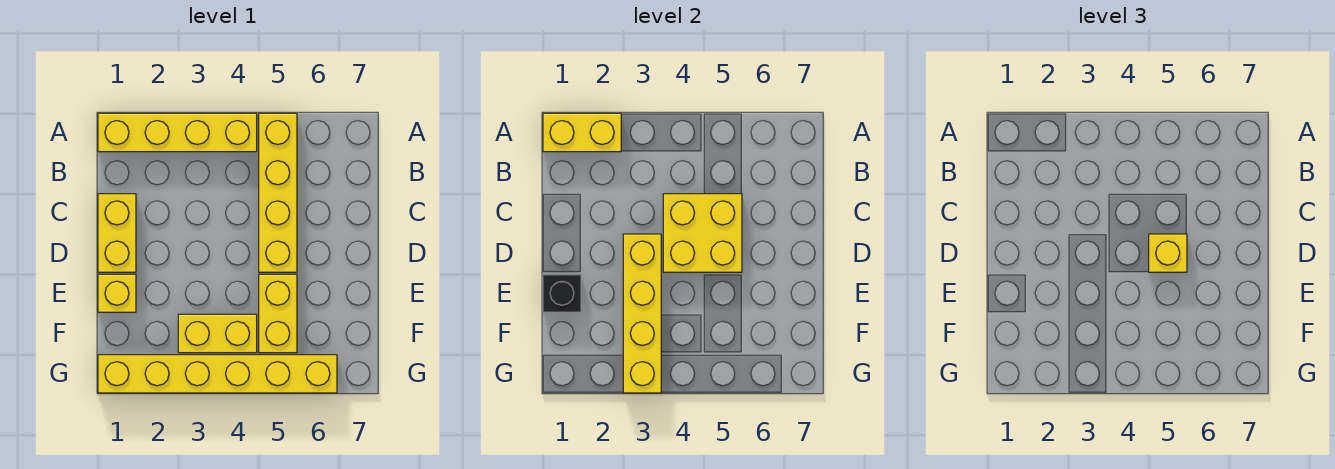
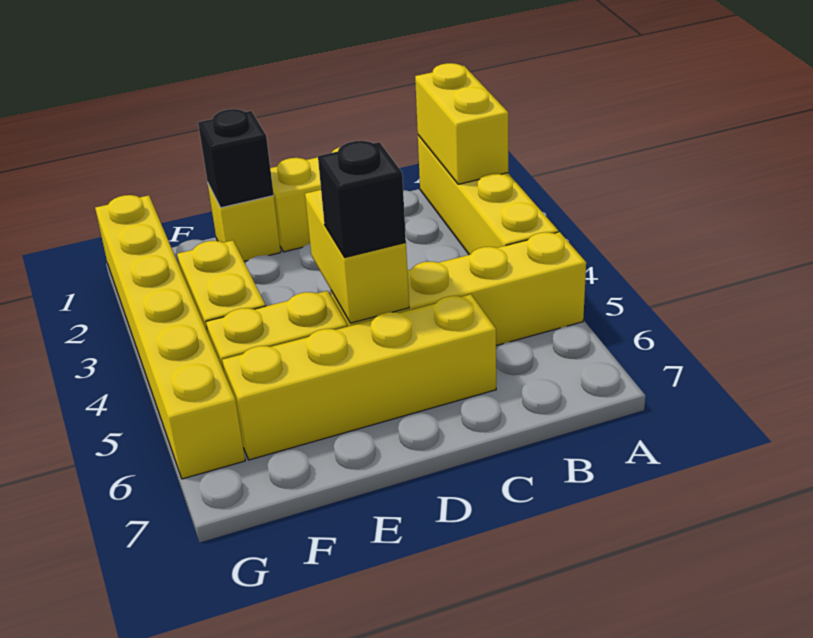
yellow 2x2 brick [663,194,742,272] -> yellow 1x2 brick [305,190,409,323]
yellow 1x4 brick [623,234,661,393] -> yellow 1x4 brick moved to [222,294,496,460]
yellow 1x1 brick [1149,234,1187,272] -> black 1x1 brick [318,141,406,257]

